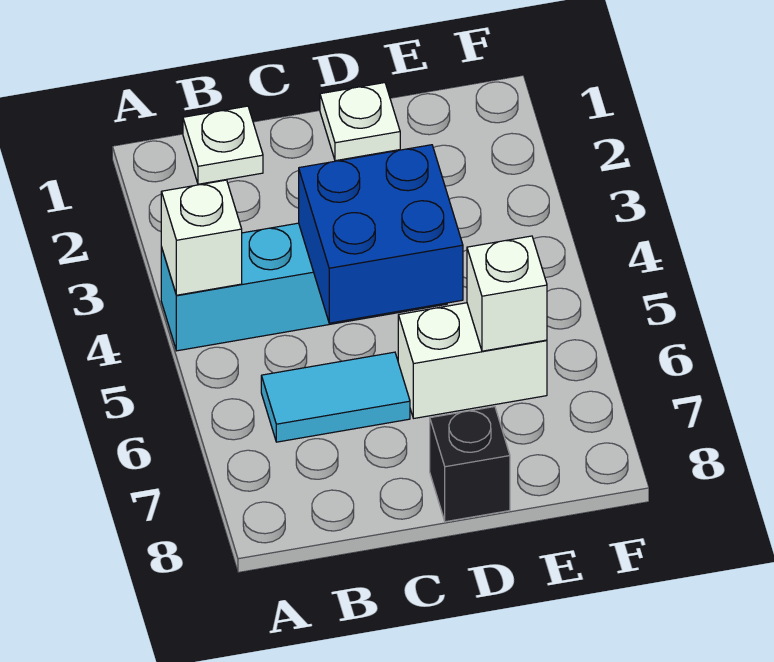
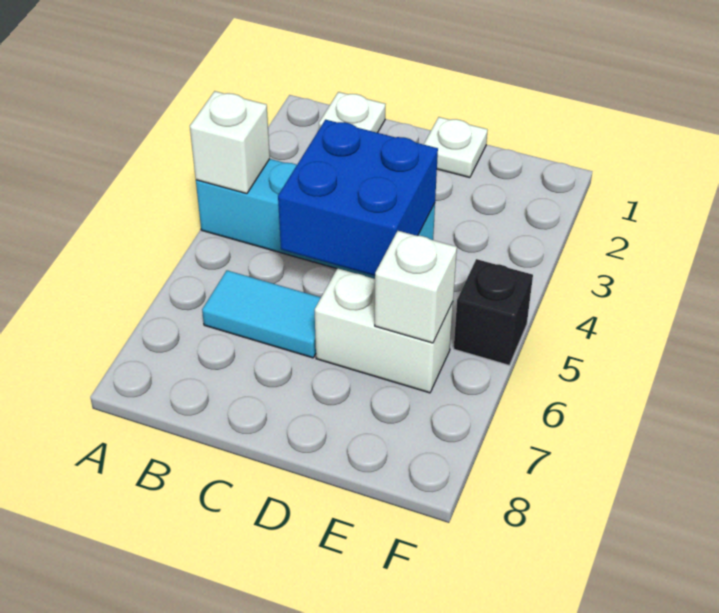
black 1x1 brick [430,407,510,522] -> black 1x1 brick moved to [454,259,533,365]

